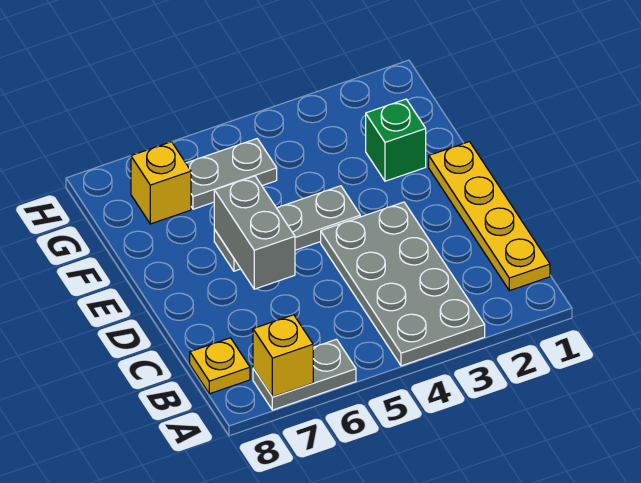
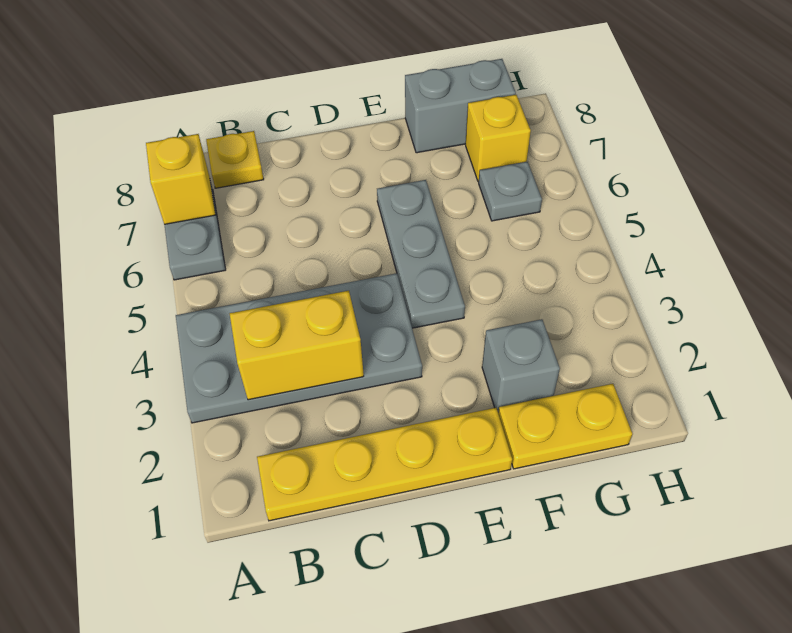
none -> yellow 1x2 brick [230,291,364,400]
grey 1x2 brick [214,176,295,289] -> grey 1x2 brick moved to [405,59,516,153]
none -> yellow 1x2 plate [498,384,632,469]
green 1x1 brick [366,99,426,181] -> grey 1x1 brick [482,319,560,412]
grey 1x2 plate [186,139,277,209] -> grey 1x1 plate [479,162,542,221]

